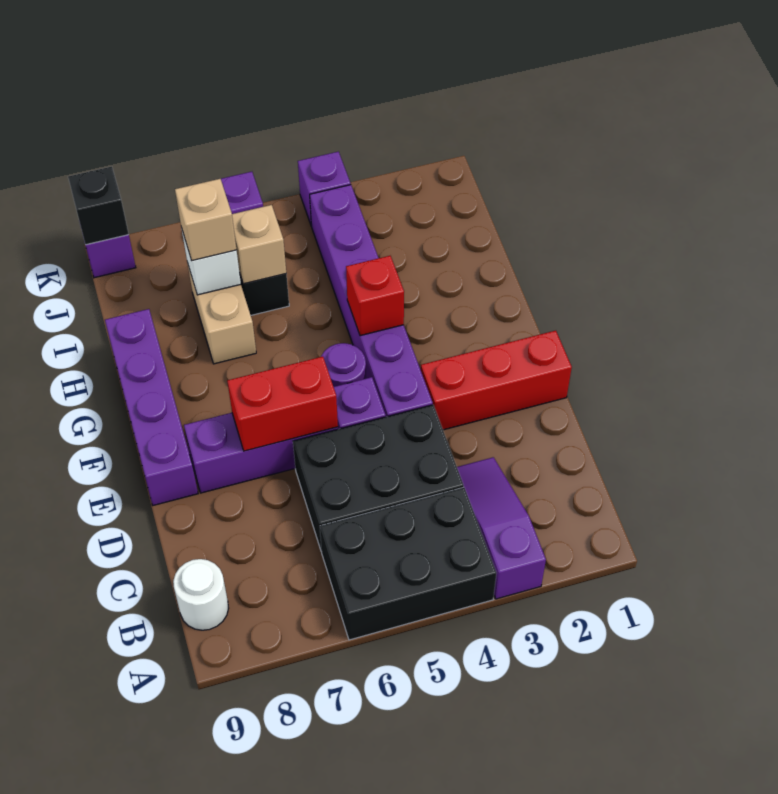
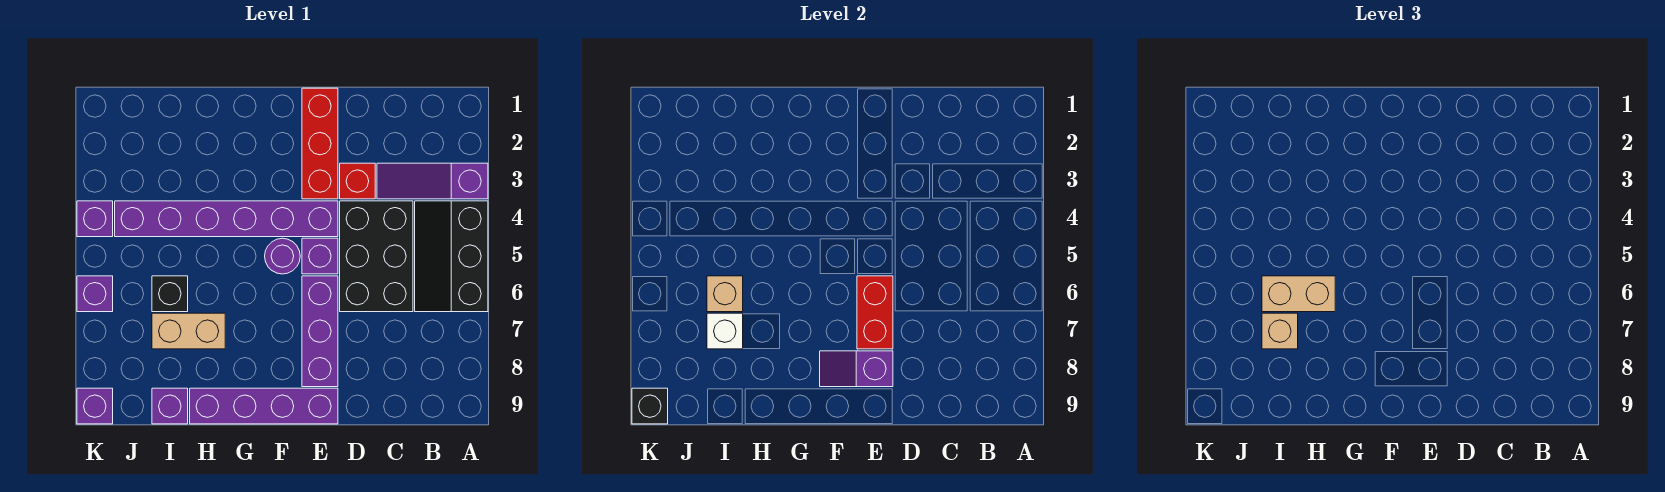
black 2x3 brick [320,487,496,640] -> black 2x3 slope [415,201,488,312]
white 1x1 round brick [173,559,229,630] -> none
none -> purple 1x2 slope [820,351,893,387]
red 1x1 brick [346,256,404,336] -> red 1x1 brick moved to [340,163,375,199]
none -> tan 1x2 brick [1262,276,1335,312]
none -> purple 1x1 brick [152,388,188,424]

